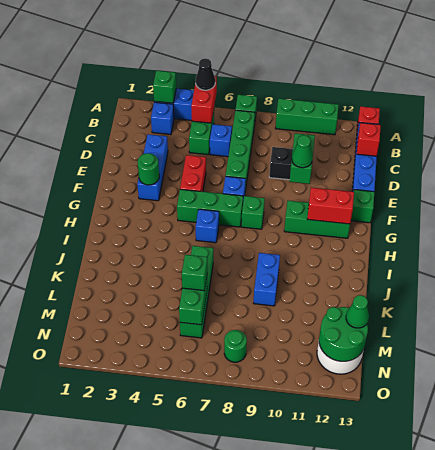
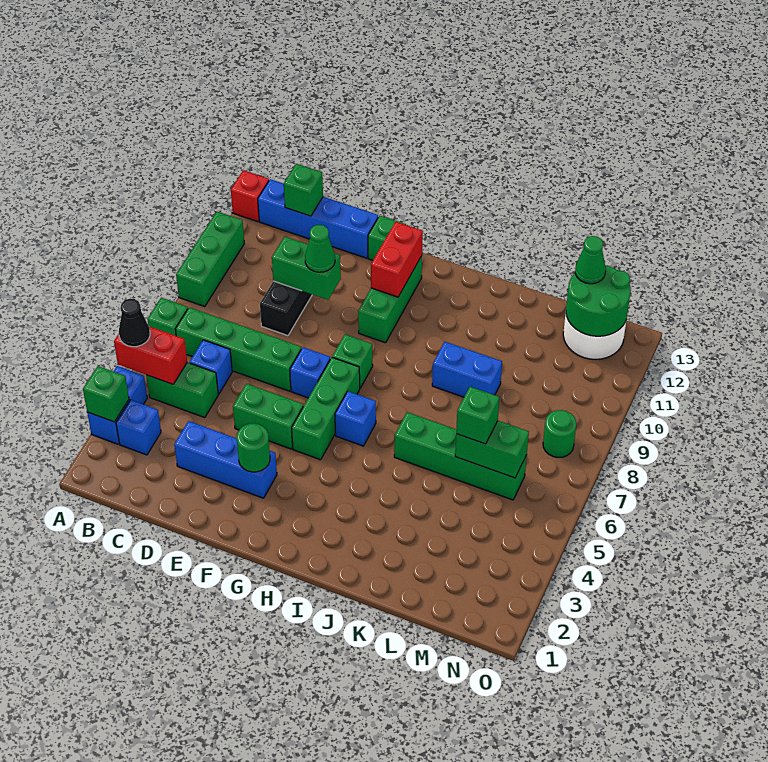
red 1x1 brick [357,123,381,156] -> green 1x1 brick [284,164,323,216]
red 1x2 brick [180,155,206,192] -> green 1x2 brick [233,384,303,449]

